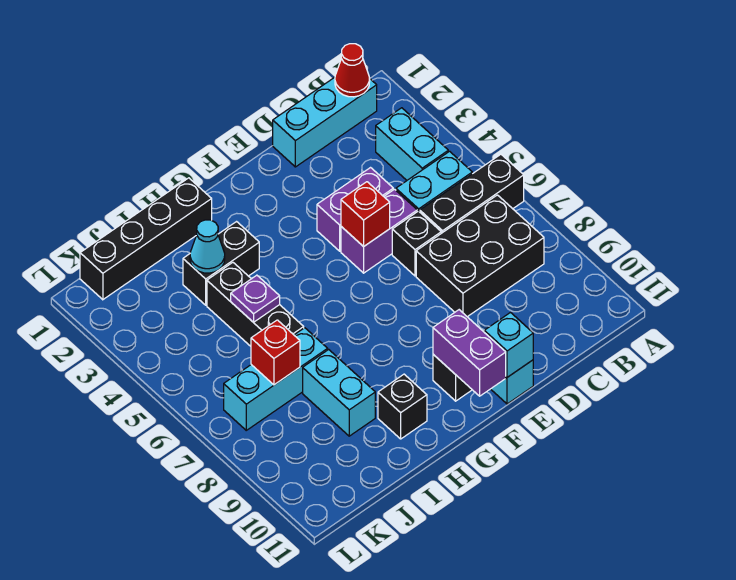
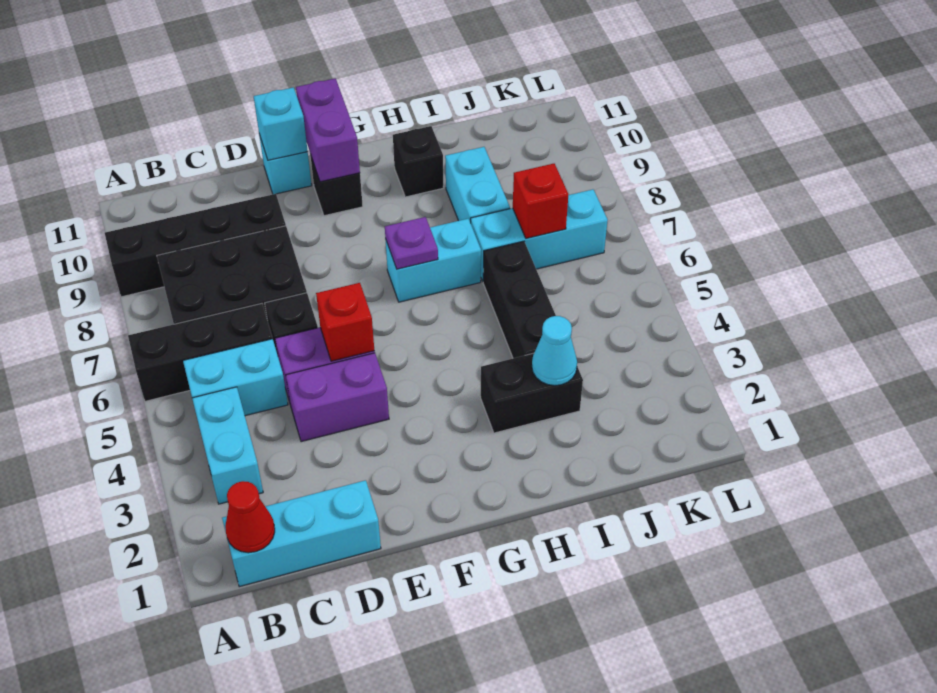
none -> cyan 1x2 brick [385,219,481,302]
black 1x4 brick [80,178,212,300] -> black 1x4 brick moved to [105,194,286,297]
purple 1x1 plate [231,275,280,322] -> purple 1x1 plate moved to [385,217,438,269]

